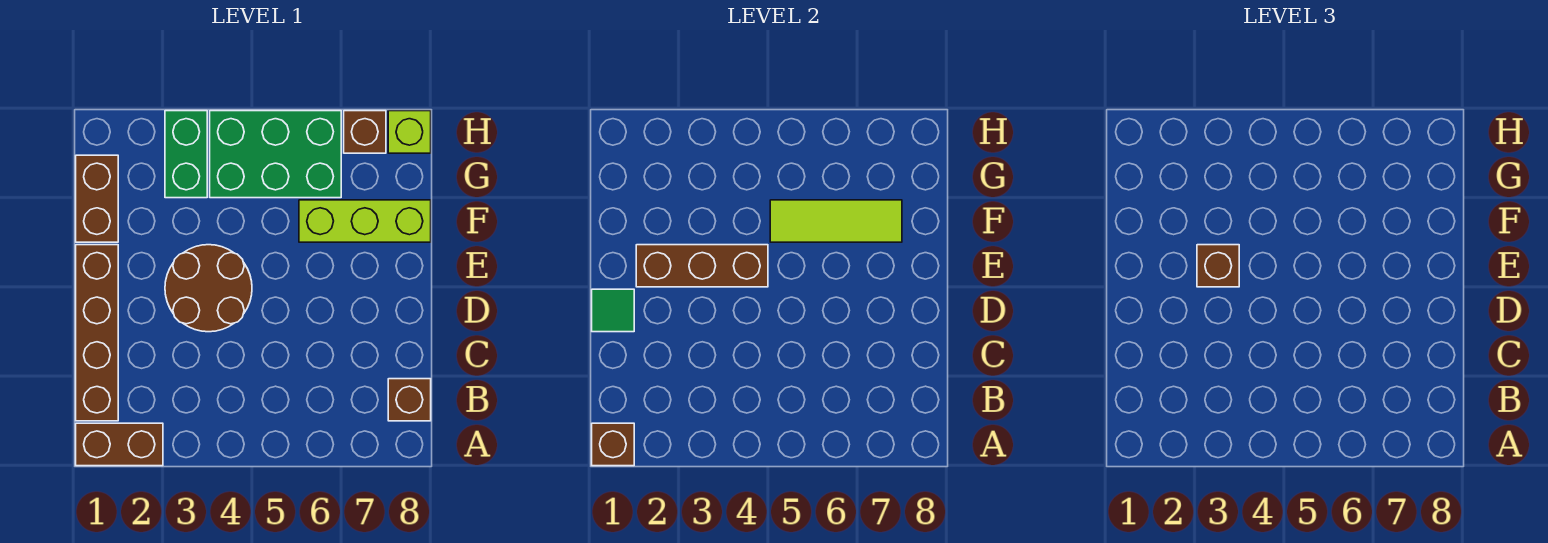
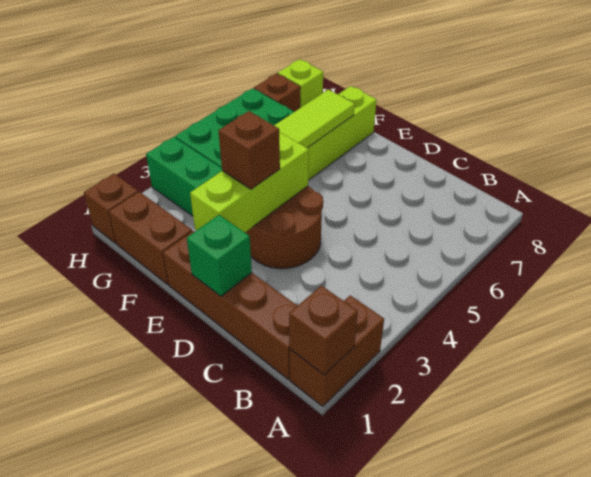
brown 1x1 brick [388,379,431,421] -> brown 1x1 brick moved to [84,174,138,243]
green 1x1 tile [592,289,634,332] -> green 1x1 brick [187,215,252,296]
brown 1x3 brick [636,245,768,287] -> lime 1x3 brick [190,132,309,232]

